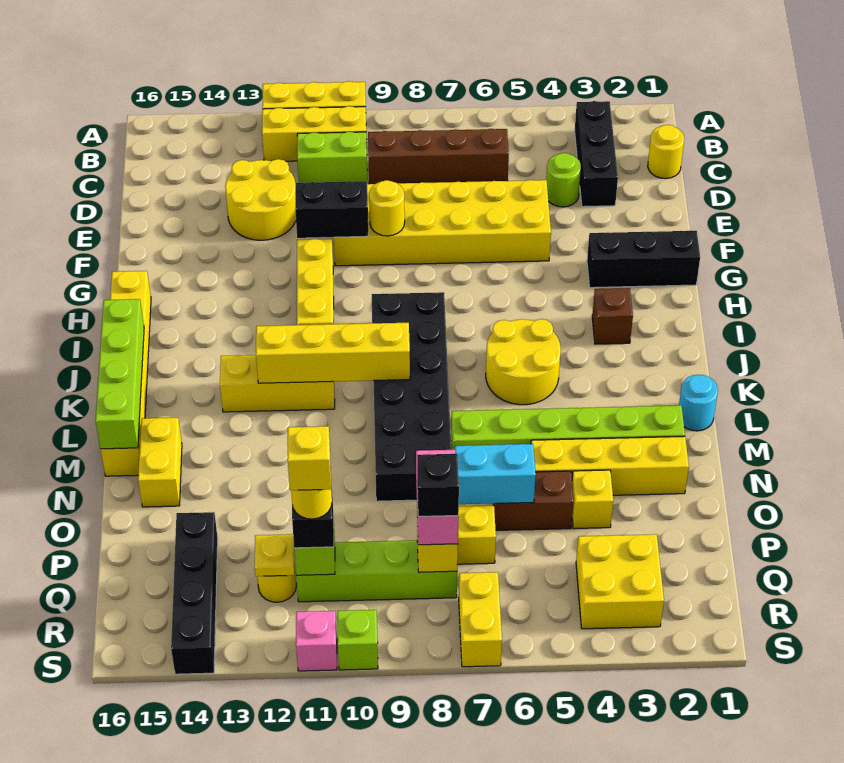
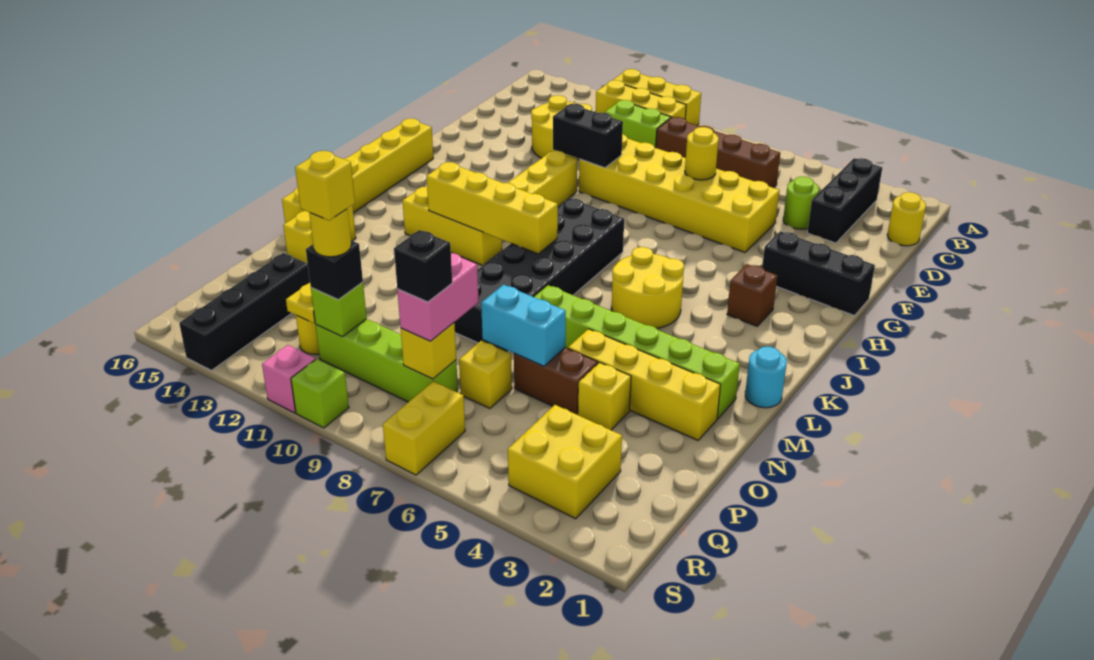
yellow 1x1 round brick [369,180,405,236] -> yellow 1x1 round brick moved to [685,127,719,180]
lime 1x4 brick [96,299,144,449] -> none

